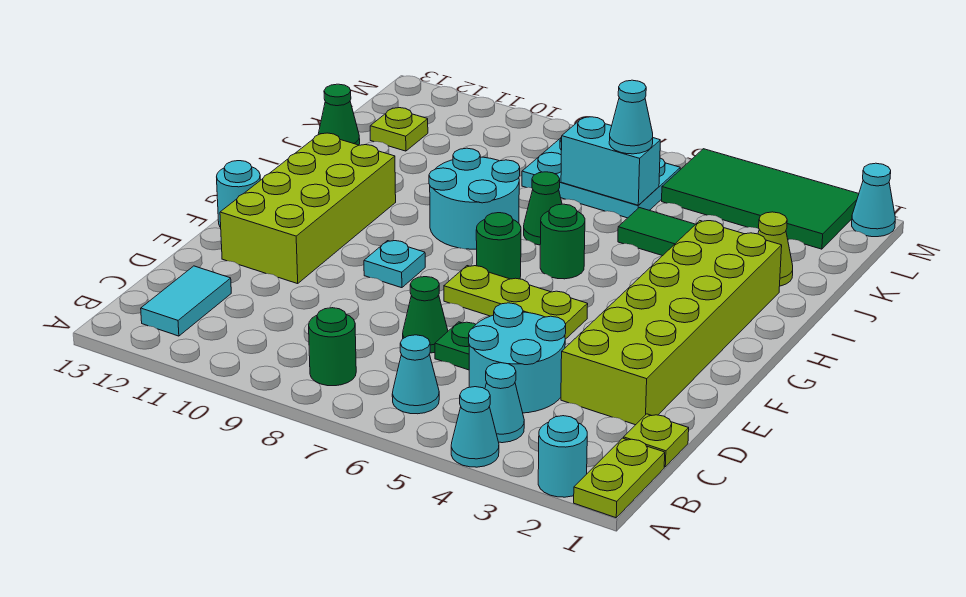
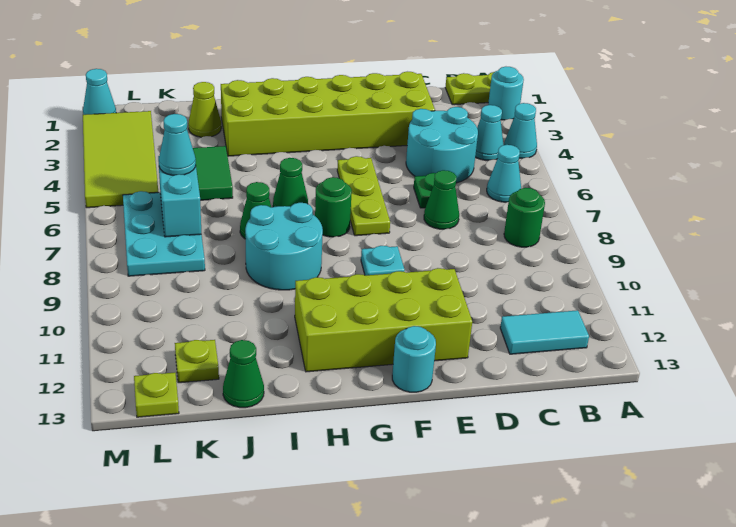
lime 1x1 plate [624,414,689,467] -> lime 1x1 plate moved to [134,373,179,417]
green 1x1 round brick [540,204,585,279] -> green 1x1 cone [273,158,308,207]
green 2x4 tile [662,149,859,249] -> lime 2x4 tile [83,111,158,208]

